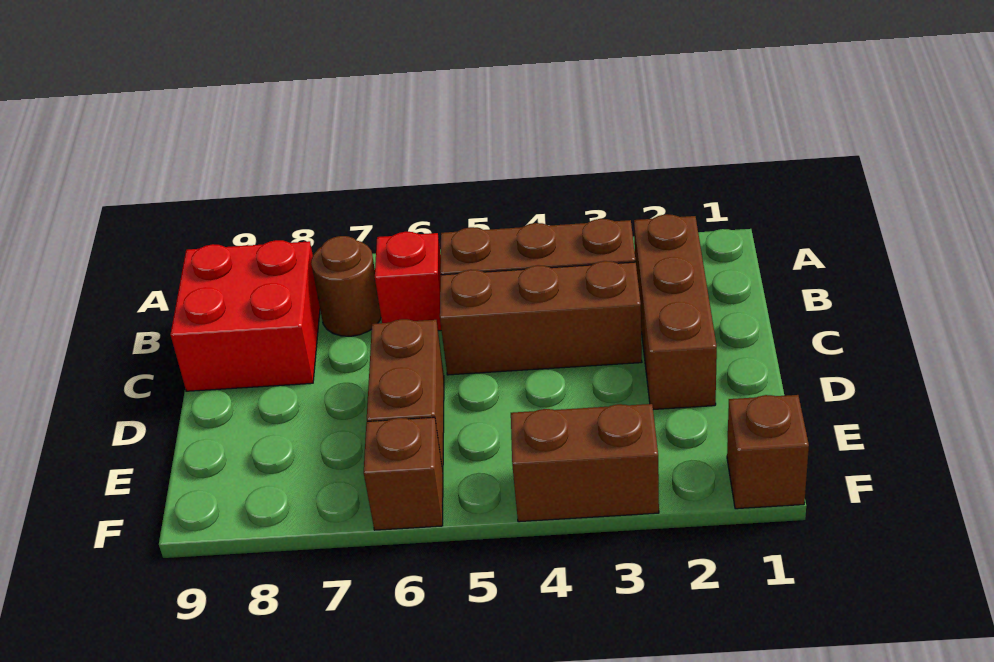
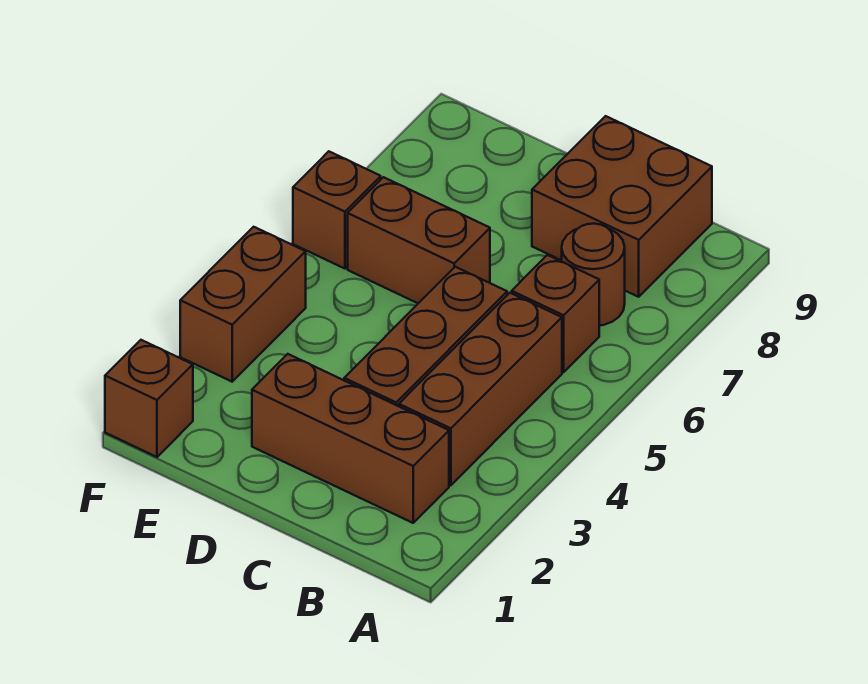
red 1x1 brick [375,232,441,331] -> brown 1x1 brick [512,255,599,372]
red 2x2 brick [170,240,320,391] -> brown 2x2 brick [532,116,712,297]

